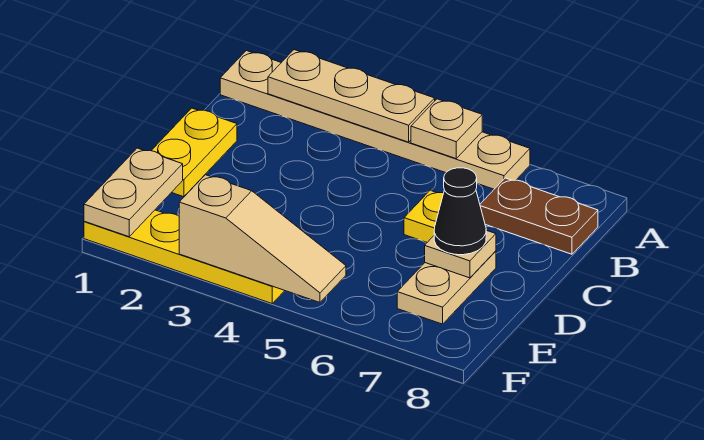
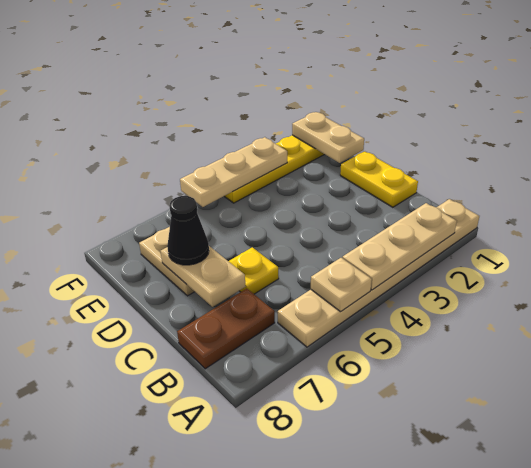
tan 1x1 plate [425,230,496,278] -> tan 1x2 plate [160,246,246,307]
tan 1x3 slope [179,175,346,302] -> tan 1x3 plate [180,137,287,207]

